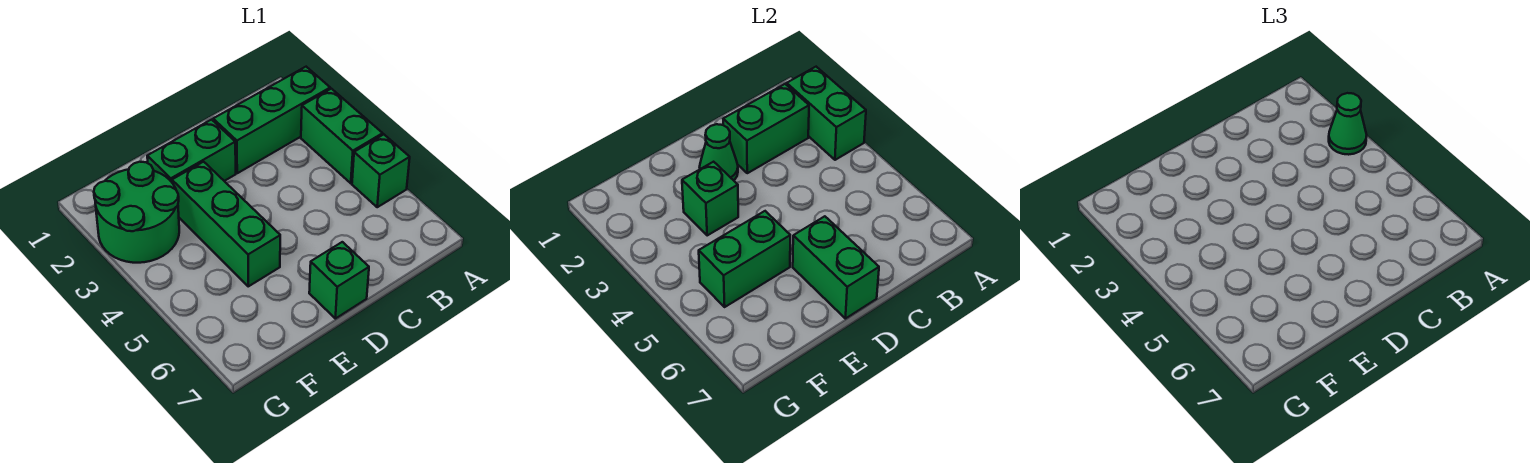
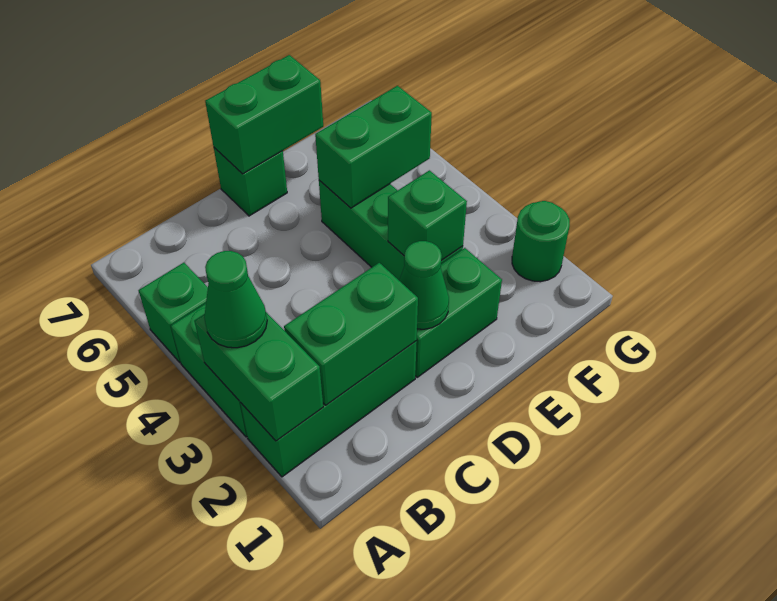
green 1x2 brick [793,216,879,319] -> green 1x2 brick turned to [205,55,323,174]
green 2x2 round brick [94,162,179,263] -> green 1x1 round brick [512,201,570,282]

